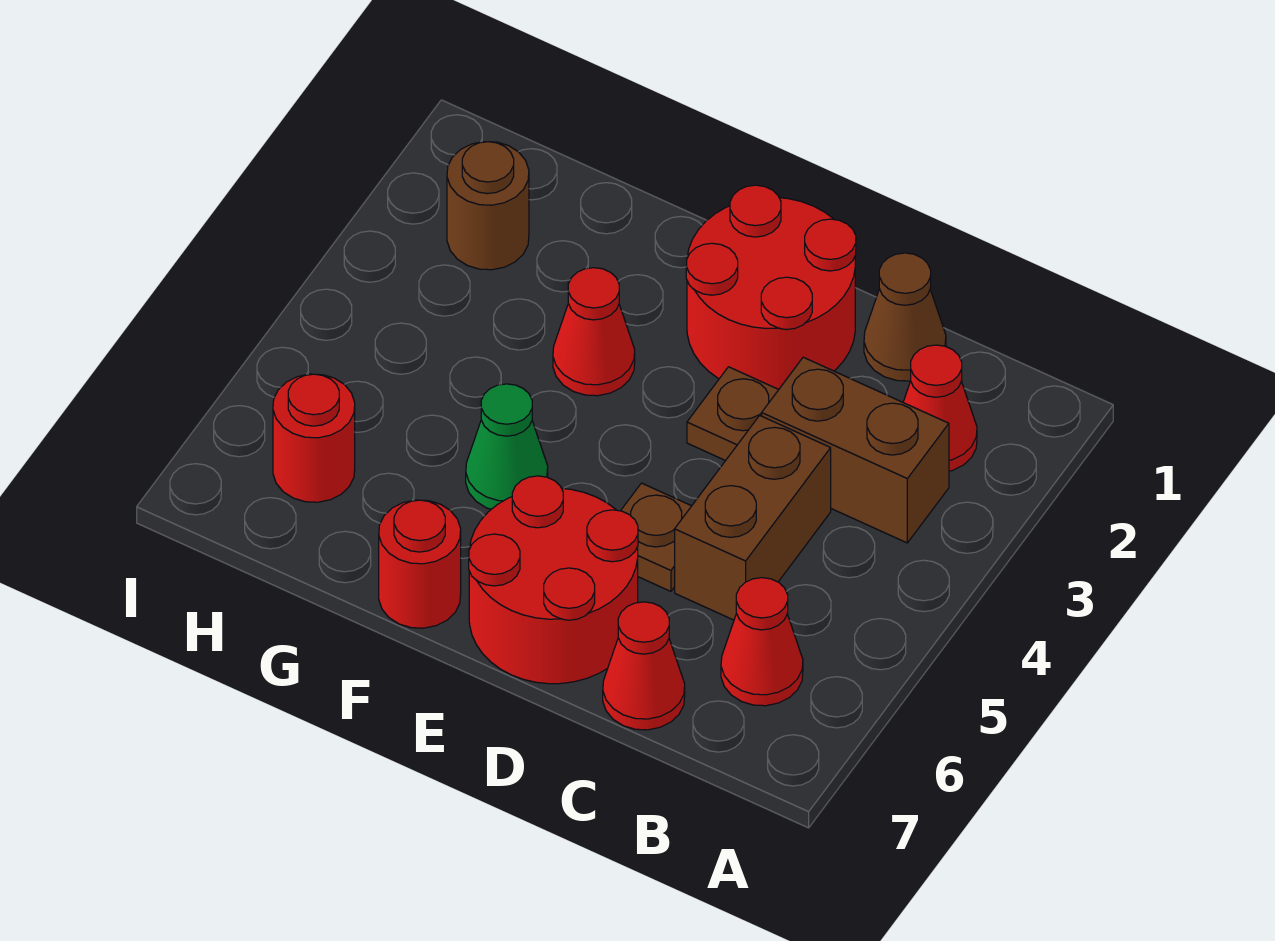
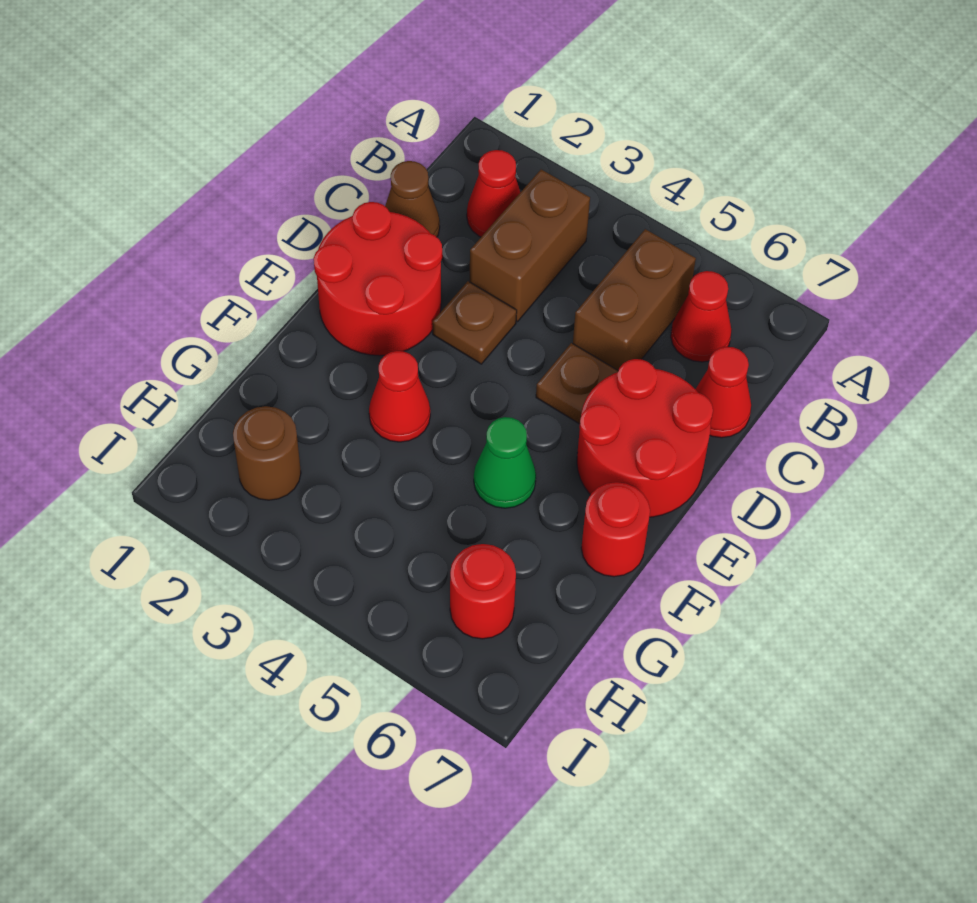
brown 1x2 brick [675,415,831,620] -> brown 1x2 brick turned to [573,229,696,370]

